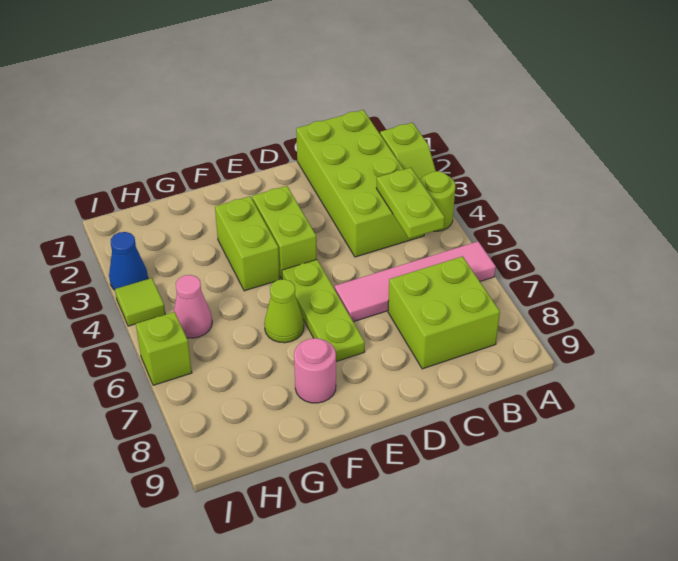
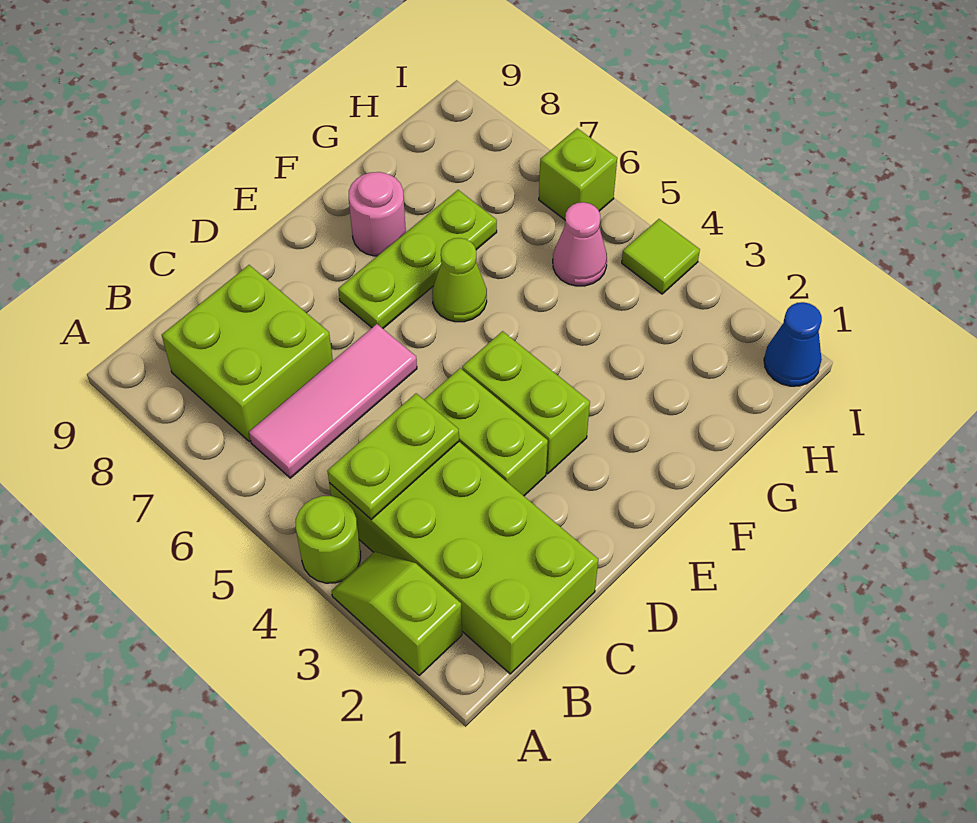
pink 1x4 tile [335,242,496,322] -> pink 1x3 tile [249,324,417,478]
lime 1x2 plate [376,168,445,238] -> lime 1x2 plate turned to [327,394,459,519]
lime 1x3 plate [282,260,365,362] -> lime 1x3 plate turned to [338,190,497,329]
lime 1x2 brick [215,196,280,291] -> lime 1x2 brick moved to [424,368,548,496]
blue 1x1 cone [109,232,148,290] -> blue 1x1 cone moved to [764,302,822,386]

